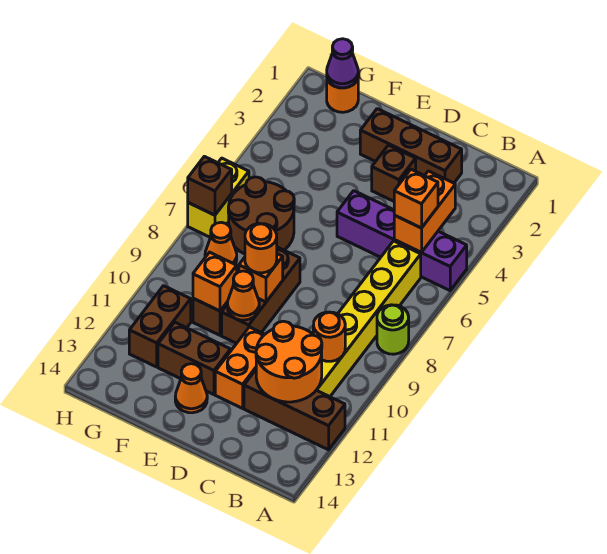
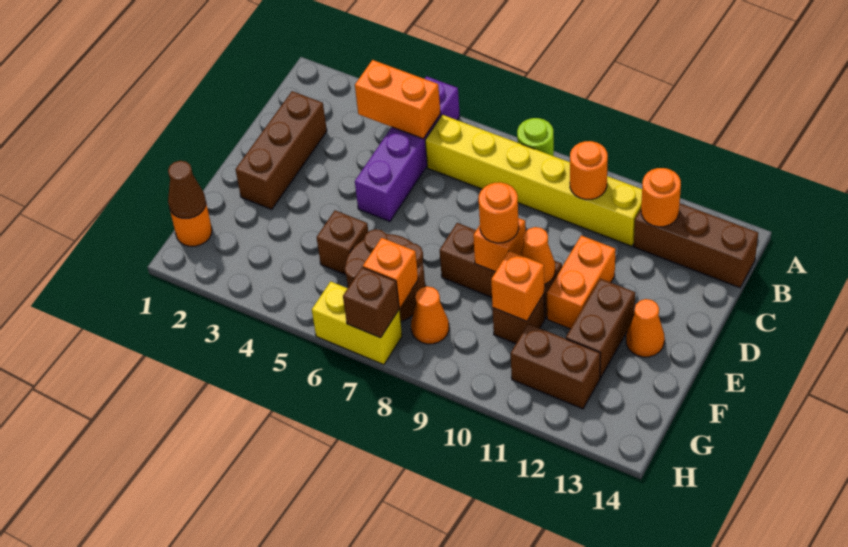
brown 1x3 brick [244,370,345,450] -> brown 1x3 brick turned to [634,203,758,288]
orange 1x1 brick [394,169,438,228] -> orange 1x1 brick moved to [363,238,418,307]
orange 2x2 round brick [256,321,322,402] -> orange 1x1 round brick [641,168,681,227]
brown 1x1 brick [372,145,416,201] -> brown 1x1 brick moved to [316,210,368,275]
orange 1x2 brick [215,327,265,408] -> orange 1x2 brick turned to [547,235,616,329]
purple 1x1 cone [327,39,358,88] -> brown 1x1 cone [168,161,206,218]

